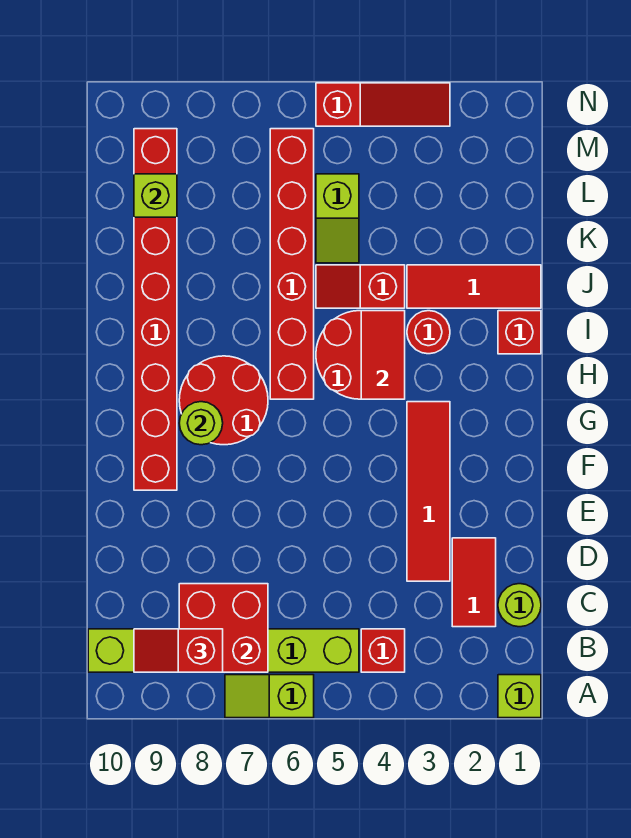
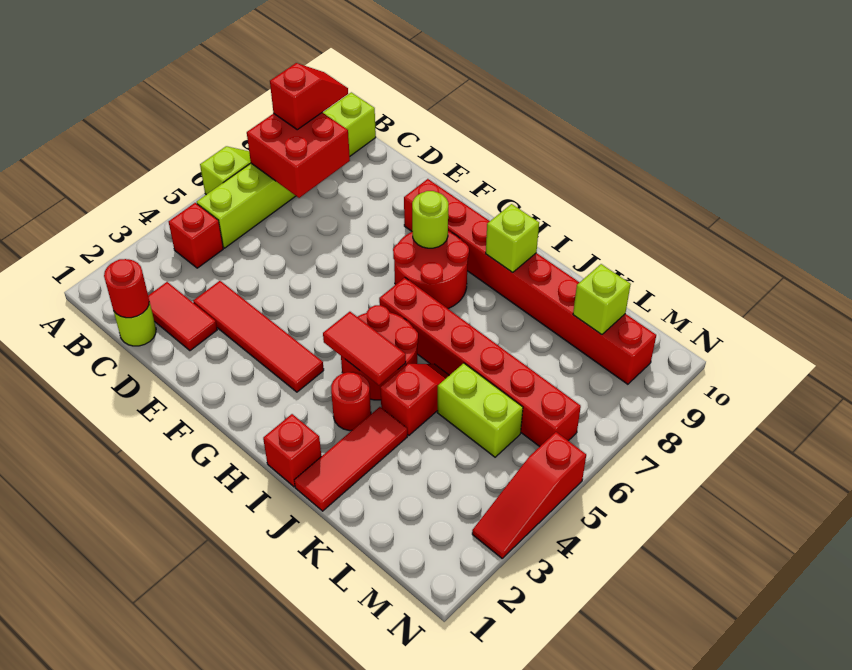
lime 1x1 brick [498,675,541,718] -> lime 1x1 brick moved to [486,204,539,272]
none -> red 1x1 round brick [104,259,149,318]
lime 1x2 slope [316,174,359,263] -> lime 1x2 brick [437,363,523,457]

